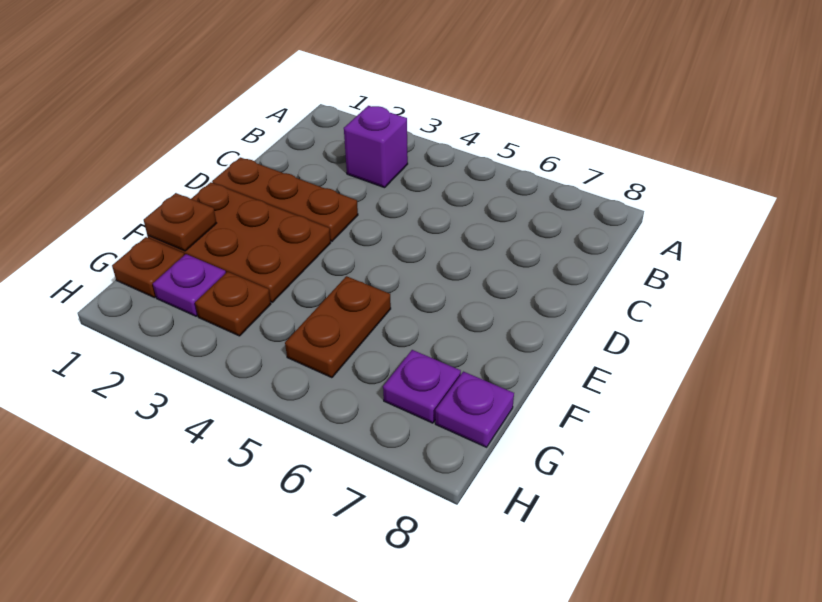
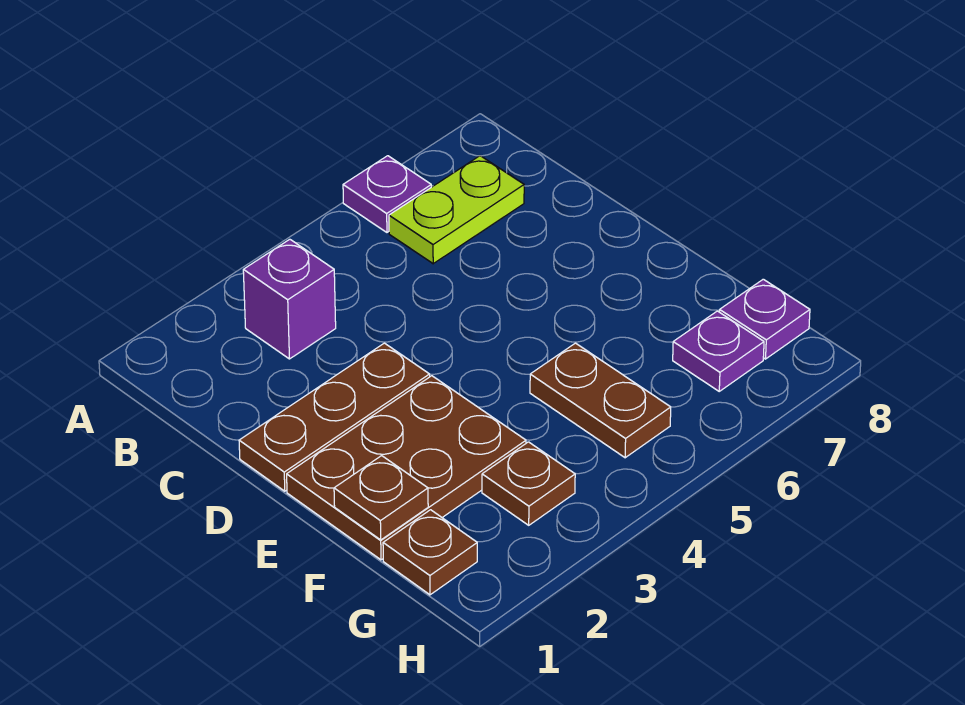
none -> lime 1x2 plate [389,156,524,264]
purple 1x1 plate [153,254,226,316] -> purple 1x1 plate moved to [343,156,431,232]

